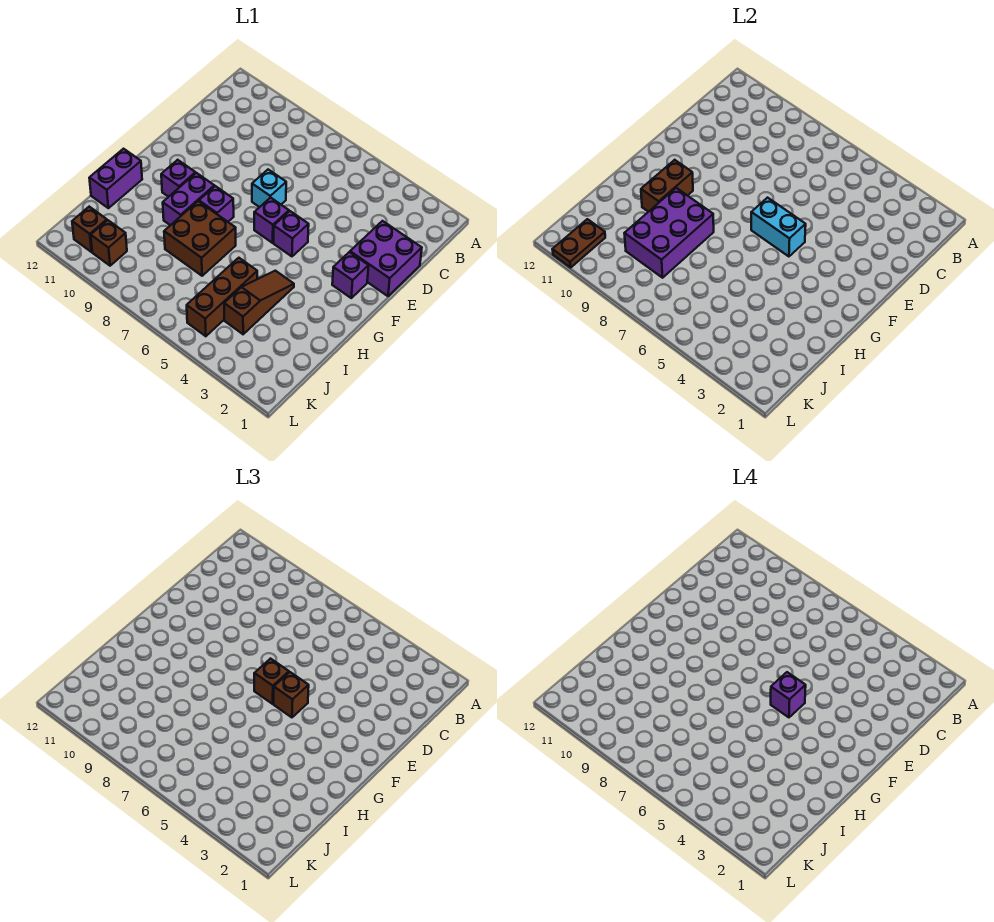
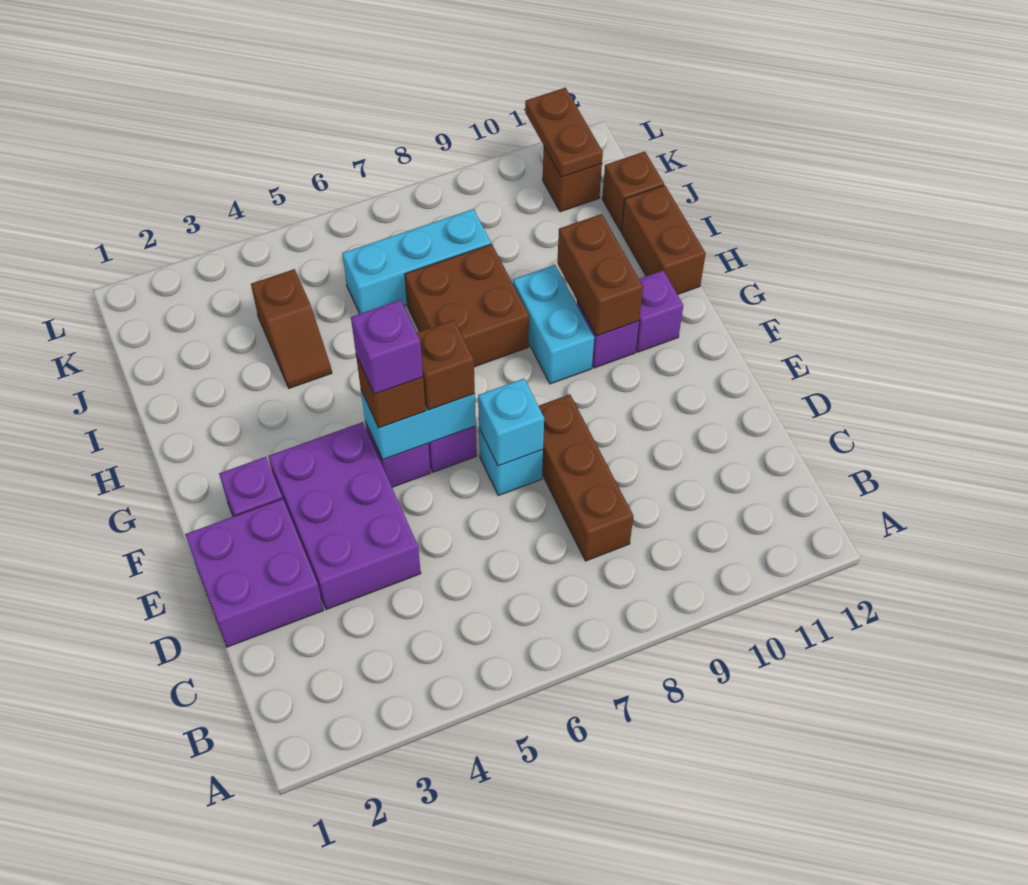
none -> cyan 1x1 brick [478,379,544,466]
purple 1x1 brick [199,186,234,222] -> purple 1x1 brick moved to [636,271,683,352]
purple 1x2 brick [163,173,214,225] -> cyan 1x2 brick [513,265,594,384]
brown 1x3 slope [224,271,294,334] -> brown 1x2 slope [251,269,332,388]
purple 2x3 brick [624,188,714,278] -> purple 2x3 brick moved to [268,422,421,610]
purple 1x2 brick [89,149,142,208] -> brown 1x2 brick [621,185,706,295]
brown 1x3 brick [187,258,257,336] -> brown 1x3 brick moved to [539,394,633,561]
none -> cyan 1x3 brick [342,209,491,314]
brown 1x1 brick [91,220,127,266] -> brown 1x1 brick moved to [602,152,664,231]

